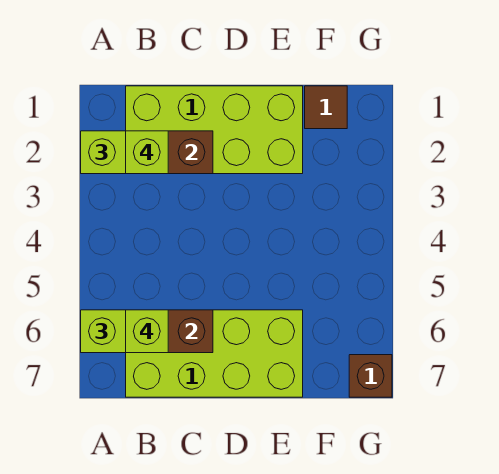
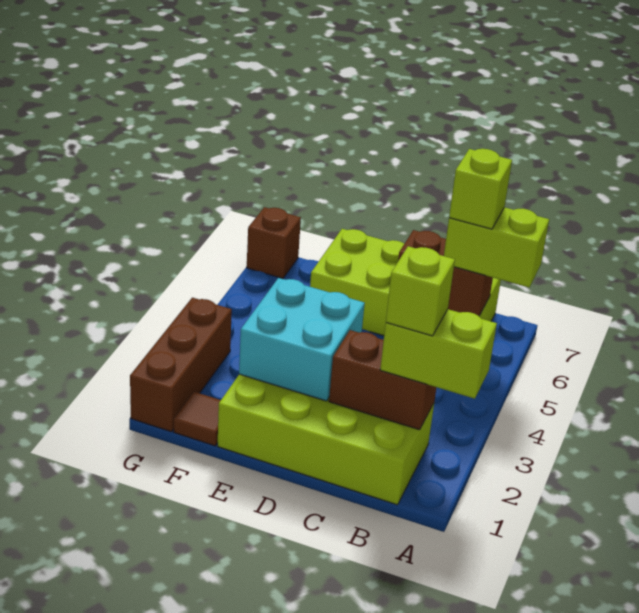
none -> cyan 2x2 brick [239,278,365,401]
none -> brown 1x3 brick [130,298,232,432]

